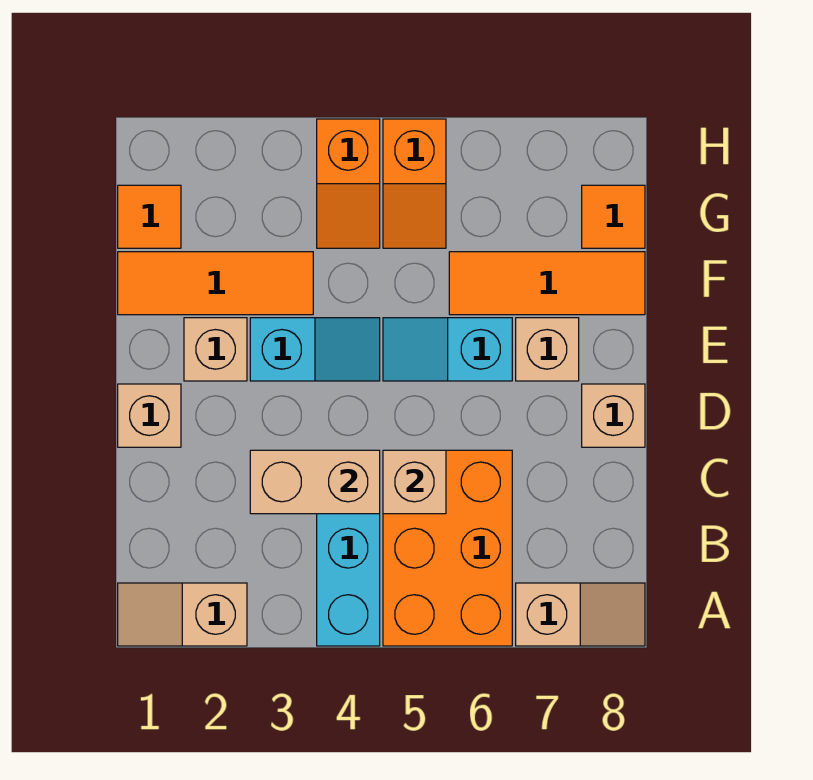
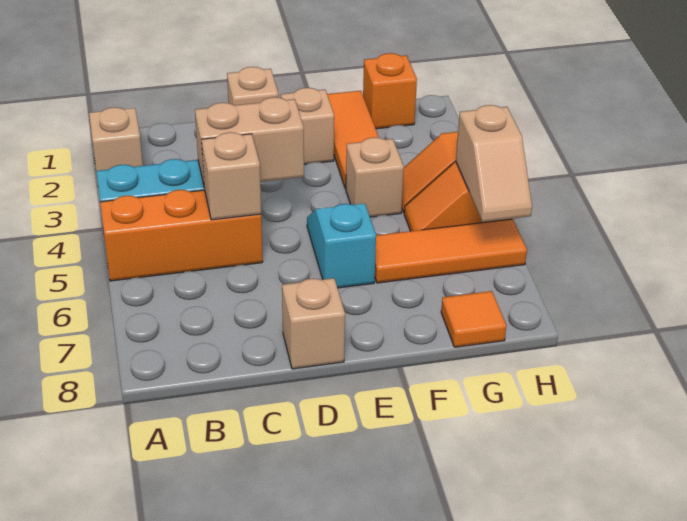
orange 2x3 brick [383,450,512,646] -> orange 1x3 brick [100,190,263,281]
tan 1x2 slope [516,583,645,646] -> tan 1x2 slope moved to [456,105,532,222]
tan 1x2 brick [250,450,380,514] -> tan 1x2 brick turned to [195,97,304,184]
cyan 1x2 slope [250,318,380,381] -> none
tan 1x1 brick [516,318,579,381] -> tan 1x1 brick moved to [346,137,404,217]
orange 1x3 tile [449,252,645,315] -> orange 1x3 tile turned to [375,219,527,283]
orange 1x1 tile [118,185,181,248] -> orange 1x1 brick [363,53,417,129]

